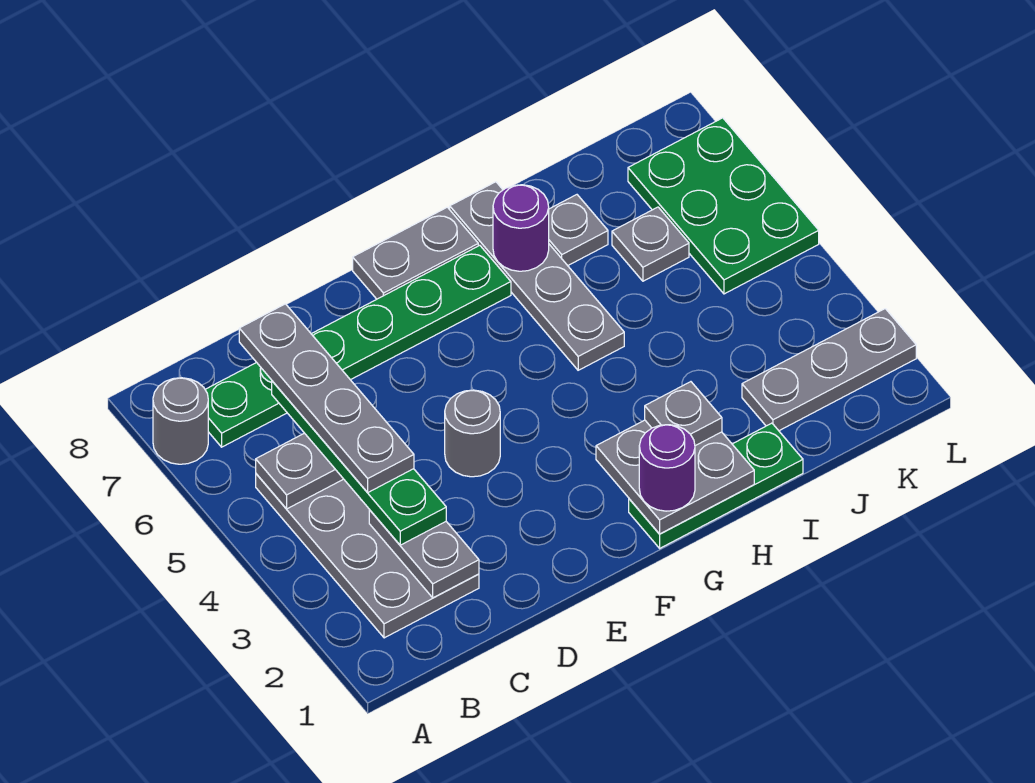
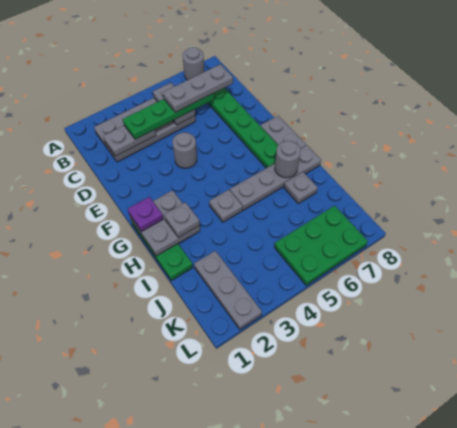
grey 1x4 plate [239,304,414,492] -> grey 1x3 plate [163,64,233,112]
purple 1x1 round brick [639,425,695,511] -> purple 1x1 plate [128,197,163,232]
purple 1x1 round brick [493,185,549,271] -> grey 1x1 round brick [275,141,301,178]
grey 1x1 plate [612,207,689,281] -> grey 1x1 plate moved to [209,190,243,222]

